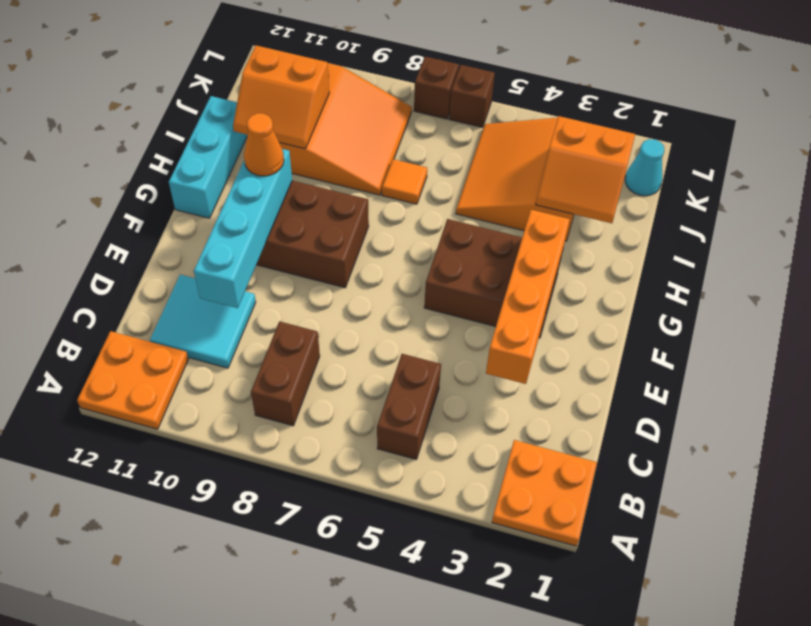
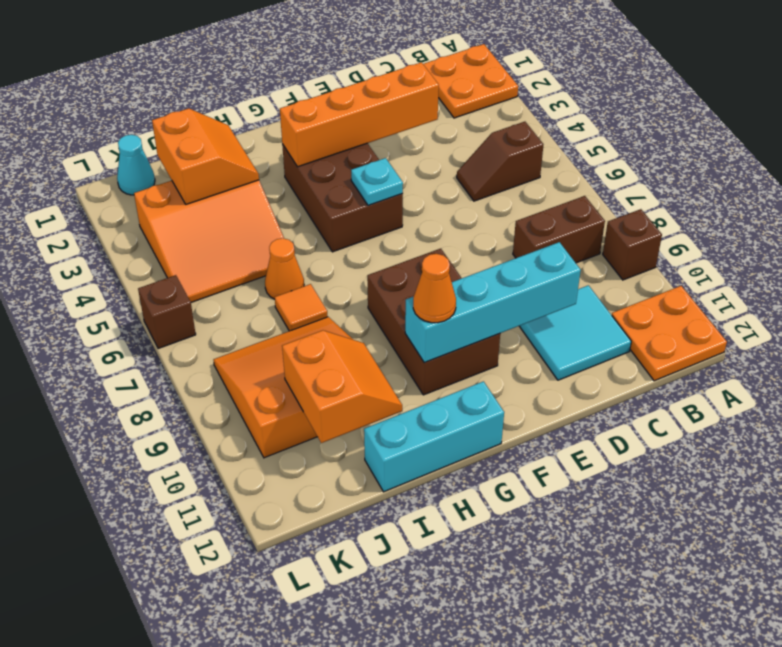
brown 1x2 brick [377,354,441,459] -> brown 1x2 slope [457,122,543,201]
none -> cyan 1x1 plate [351,158,403,206]
none -> orange 1x1 cone [265,238,304,299]
brown 1x1 brick [414,57,459,119] -> brown 1x1 brick moved to [603,209,662,280]

